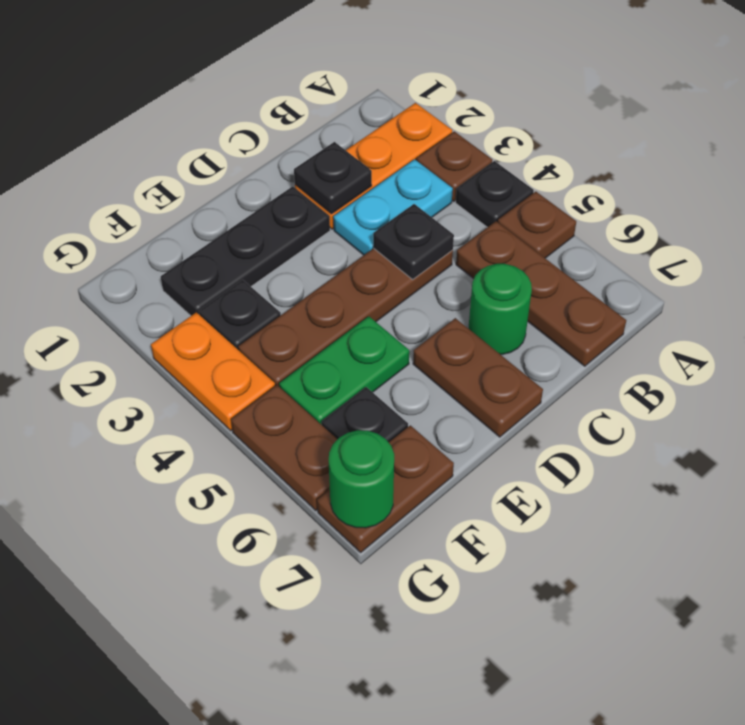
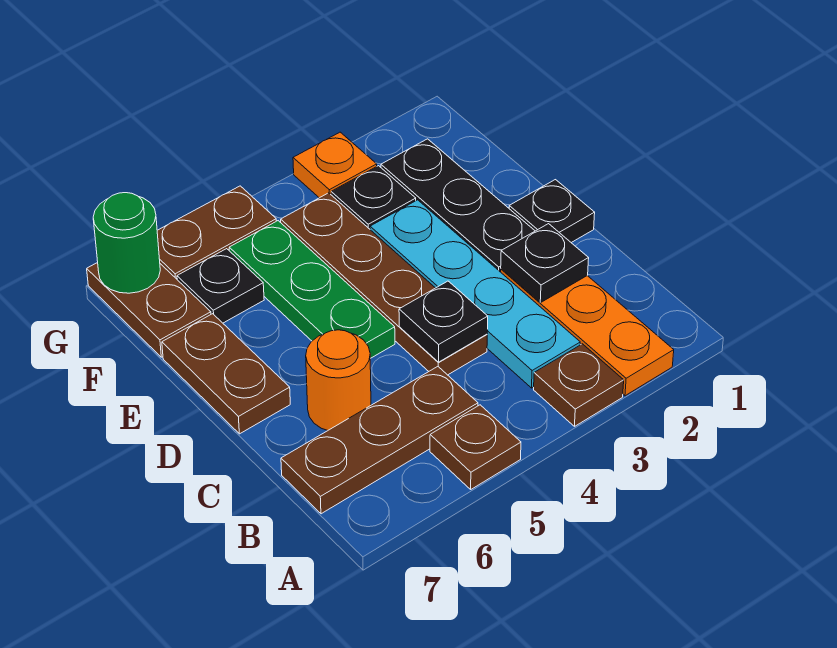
black 1x1 plate [456,161,534,227] -> black 1x1 plate moved to [509,180,595,243]
cyan 1x2 plate [333,159,453,255] -> cyan 1x4 plate [370,200,580,388]
green 1x1 round brick [469,264,532,355] -> orange 1x1 round brick [306,330,371,431]
brown 1x2 plate [413,318,543,437] -> brown 1x2 plate turned to [162,314,290,434]
green 1x2 plate [279,316,409,425] -> green 1x3 plate [229,221,395,358]
orange 1x2 plate [151,312,275,431] -> orange 1x1 plate [293,132,377,198]

